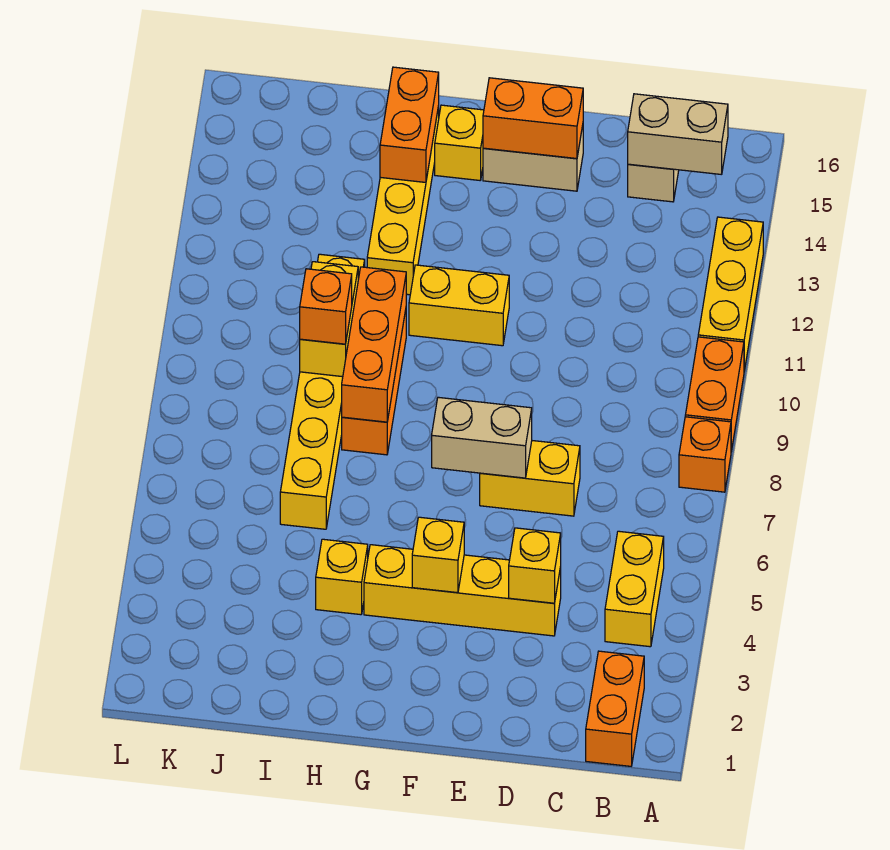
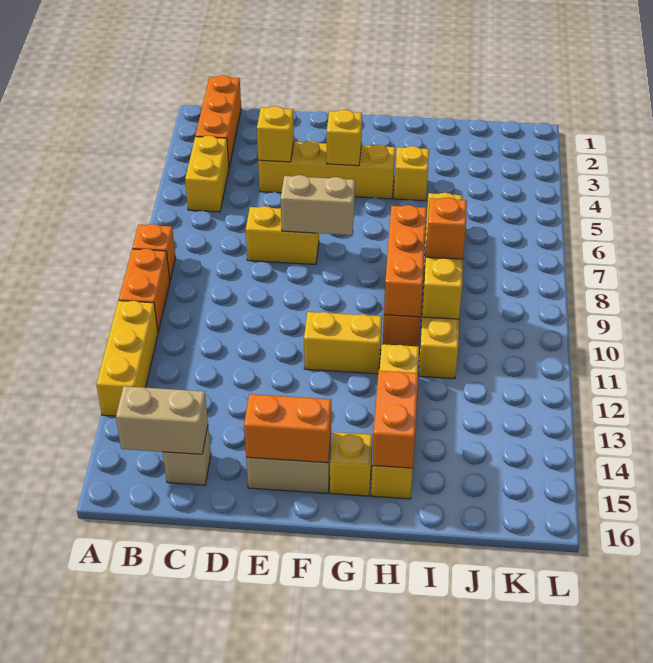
orange 1x2 brick [586,651,644,766] -> orange 1x3 brick [196,75,241,167]

